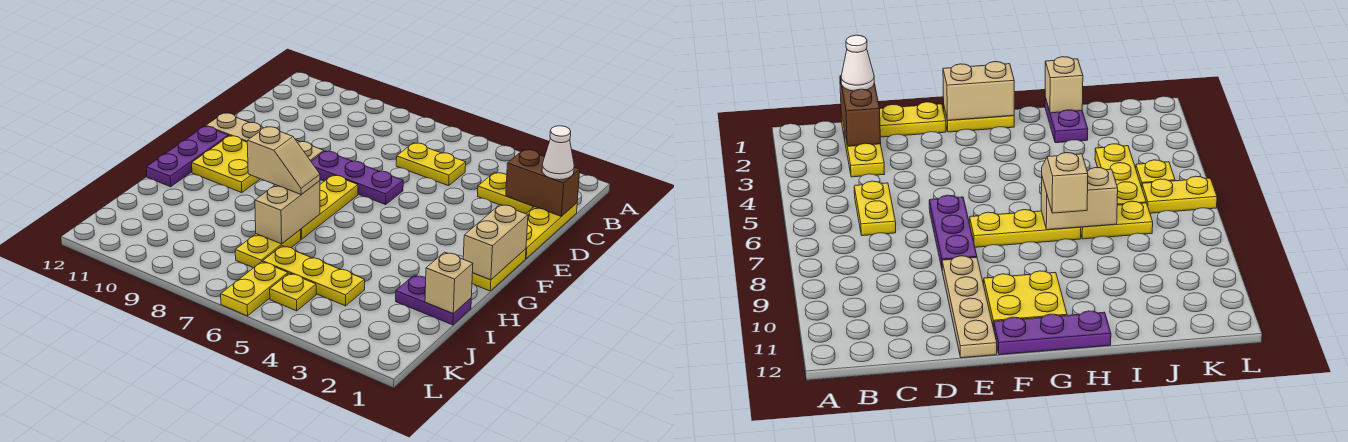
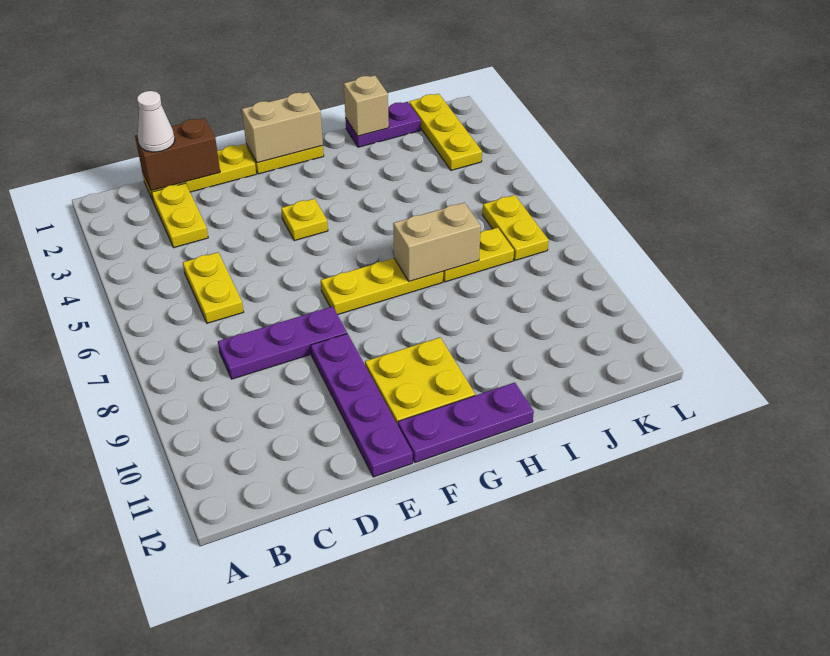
brown 1x2 brick [506,149,580,217] -> brown 1x2 brick turned to [135,118,220,191]
purple 1x3 plate [311,151,403,205] -> purple 1x3 plate turned to [218,307,347,379]
tan 1x4 plate [206,113,324,161] -> purple 1x4 plate [311,334,413,477]
tan 1x2 slope [247,127,320,194] -> none
purple 1x2 plate [396,275,471,325] -> purple 1x2 plate turned to [345,102,421,147]
yellow 1x3 plate [263,246,365,306] -> yellow 1x3 plate moved to [409,94,482,170]
yellow 1x1 plate [270,273,316,311] -> yellow 1x1 plate moved to [281,199,328,241]
yellow 1x2 plate [221,262,288,316] -> yellow 1x2 plate turned to [482,195,549,260]

